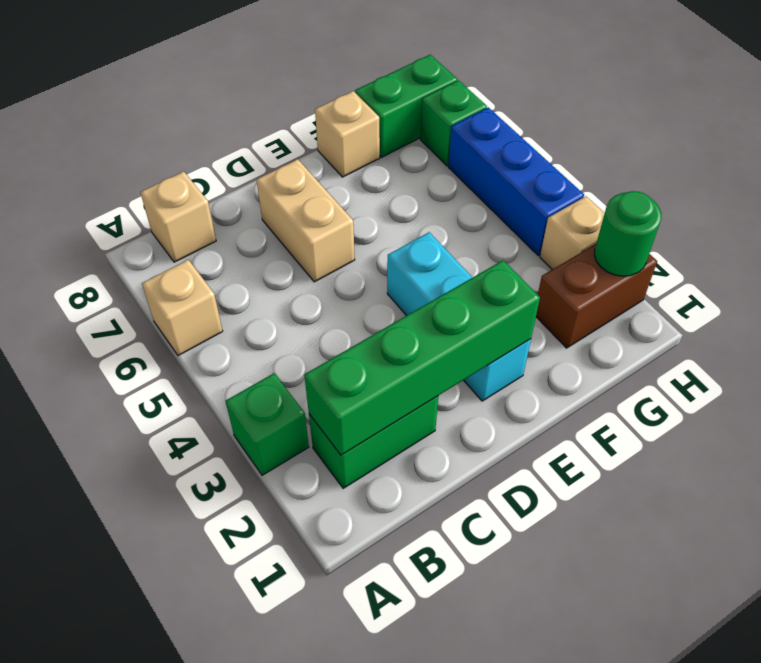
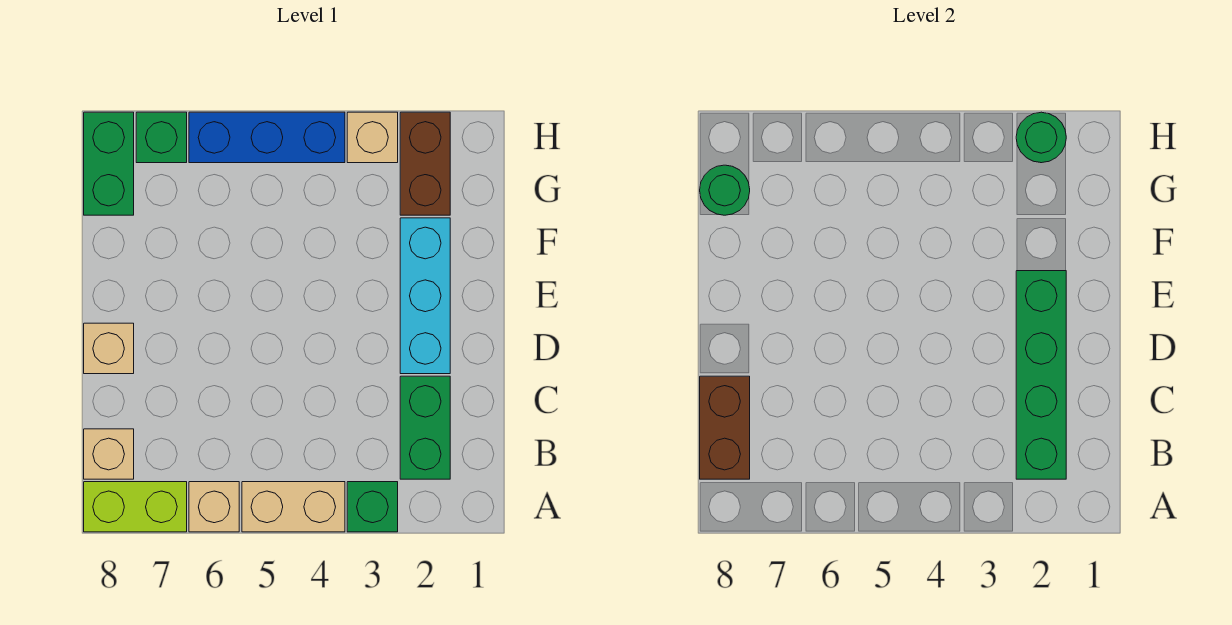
none -> lime 1x2 brick [84,482,187,532]
none -> brown 1x2 brick [700,376,750,479]
tan 1x2 brick [257,159,355,282] -> tan 1x2 brick moved to [242,482,345,532]
cyan 1x3 brick [387,232,531,401] -> cyan 1x3 brick turned to [400,218,450,374]
tan 1x1 brick [315,91,380,177] -> tan 1x1 brick moved to [84,323,134,374]
none -> green 1x1 round brick [700,165,750,215]

